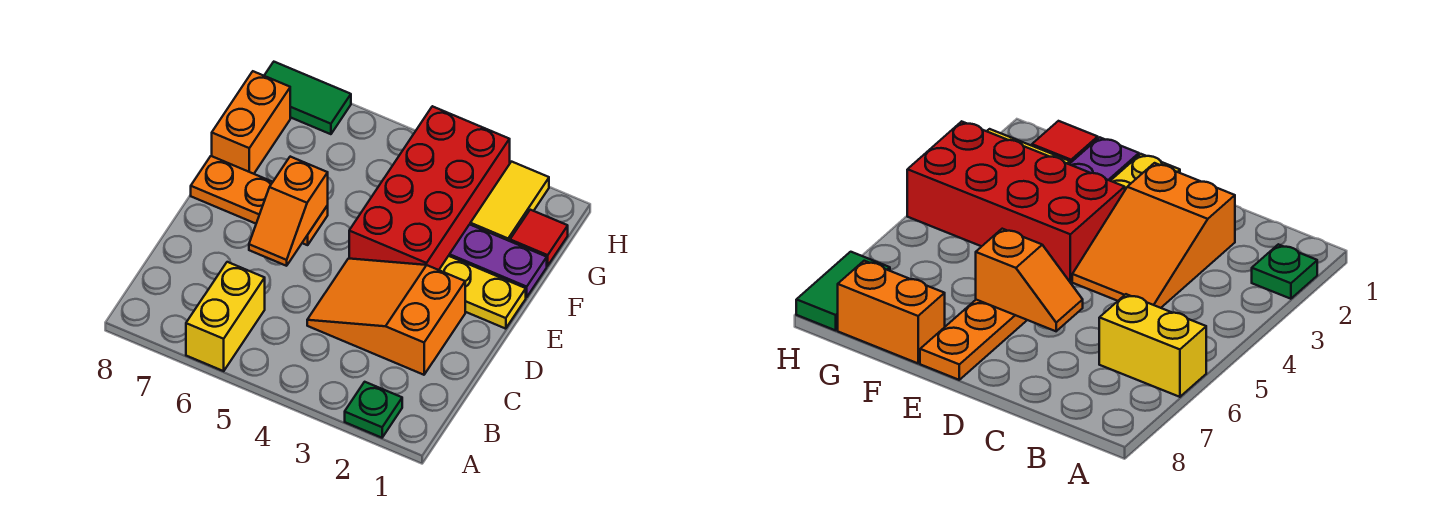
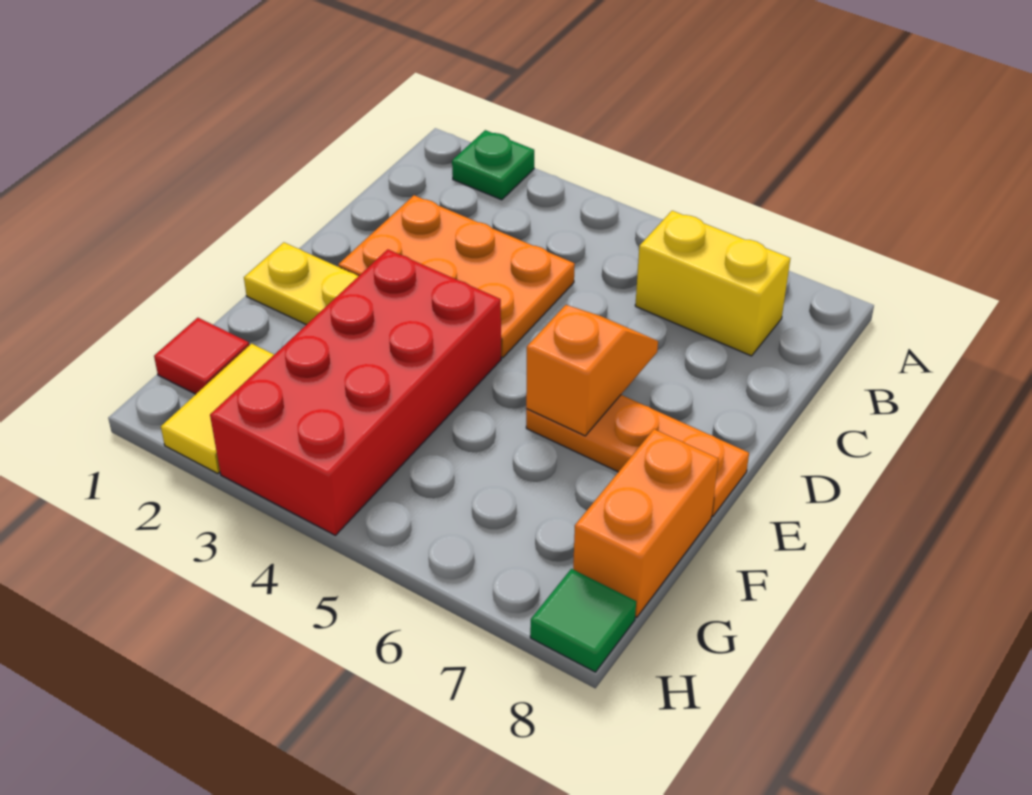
yellow 1x2 brick [186,262,265,371] -> yellow 1x2 brick turned to [635,211,791,356]
orange 2x3 slope [307,259,465,375] -> orange 2x3 plate [338,195,575,358]
purple 1x2 plate [449,224,547,297] -> none
green 1x2 tile [264,62,351,134] -> green 1x1 tile [530,569,636,672]

